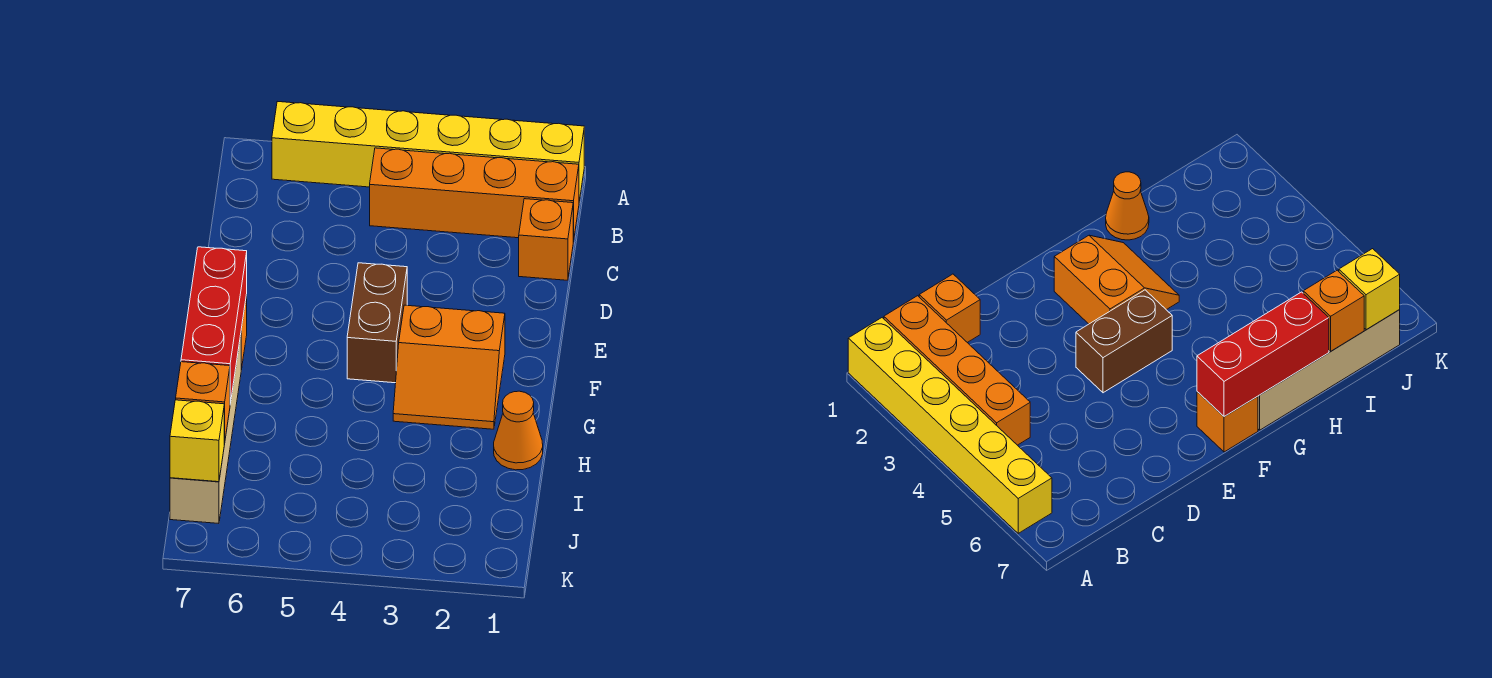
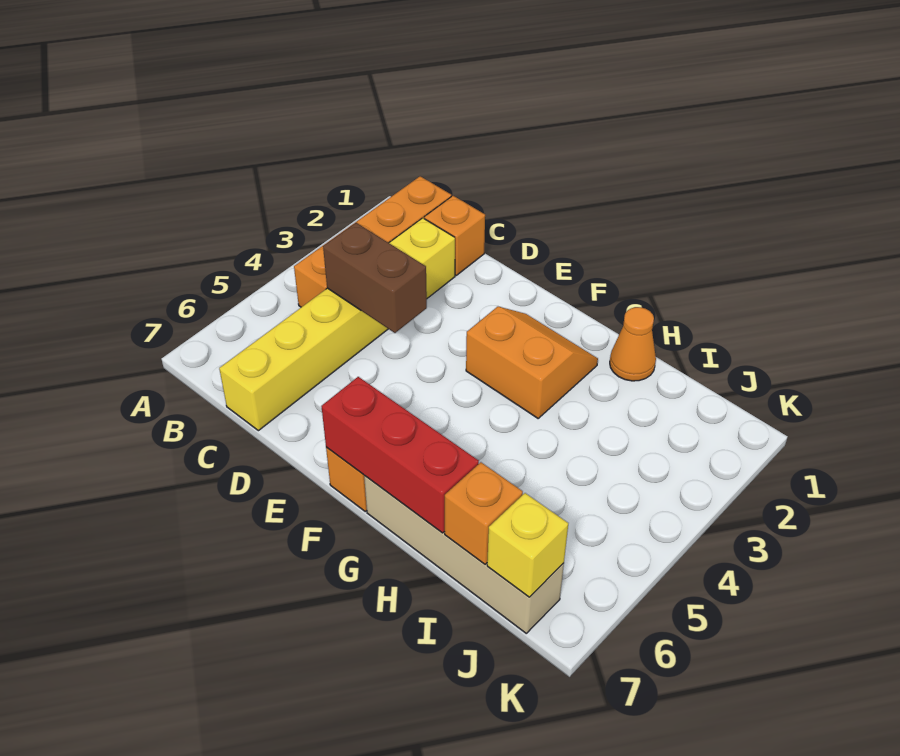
yellow 1x6 brick [272,101,584,201] -> yellow 1x6 brick moved to [219,218,455,431]
brown 1x2 brick [347,263,407,383] -> brown 1x2 brick moved to [323,223,427,333]
orange 2x2 slope [393,305,505,429] -> orange 2x2 slope turned to [466,307,598,418]

